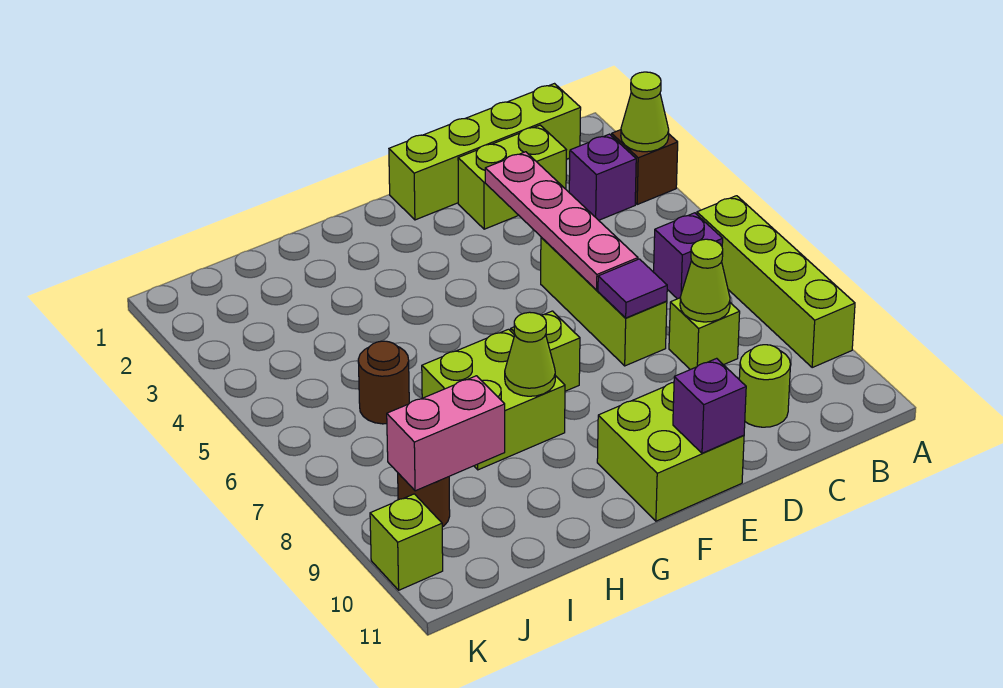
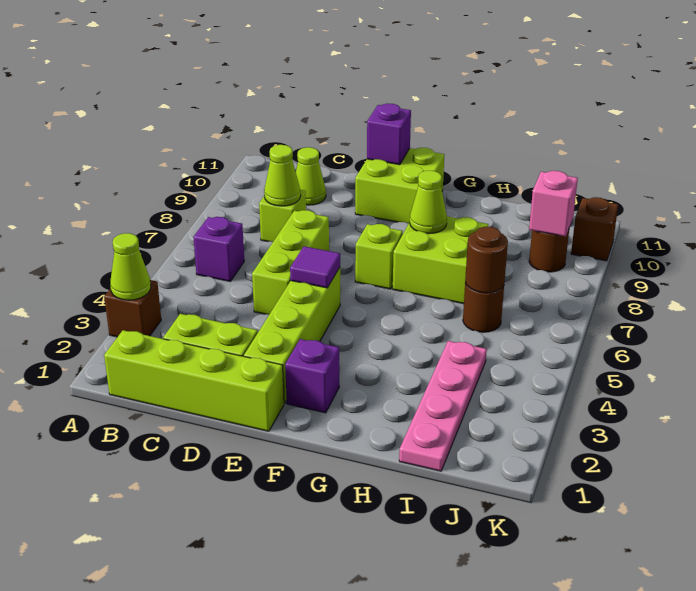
lime 1x4 brick [697,196,855,367] -> lime 1x4 brick moved to [244,268,340,403]
purple 1x1 brick [569,134,636,220] -> purple 1x1 brick moved to [285,339,339,413]
lime 1x1 round brick [739,345,791,427] -> lime 1x1 cone [296,147,326,205]
pink 1x4 plate [485,152,638,290] -> pink 1x4 plate moved to [399,341,487,471]
purple 1x1 tile [598,259,667,318] -> purple 1x1 tile moved to [290,246,340,288]
none -> brown 1x1 round brick [465,226,508,293]
pink 1x2 brick [387,376,505,491] -> pink 1x1 brick [529,171,578,237]
lime 1x1 brick [370,494,443,590] -> brown 1x1 brick [571,197,618,261]

